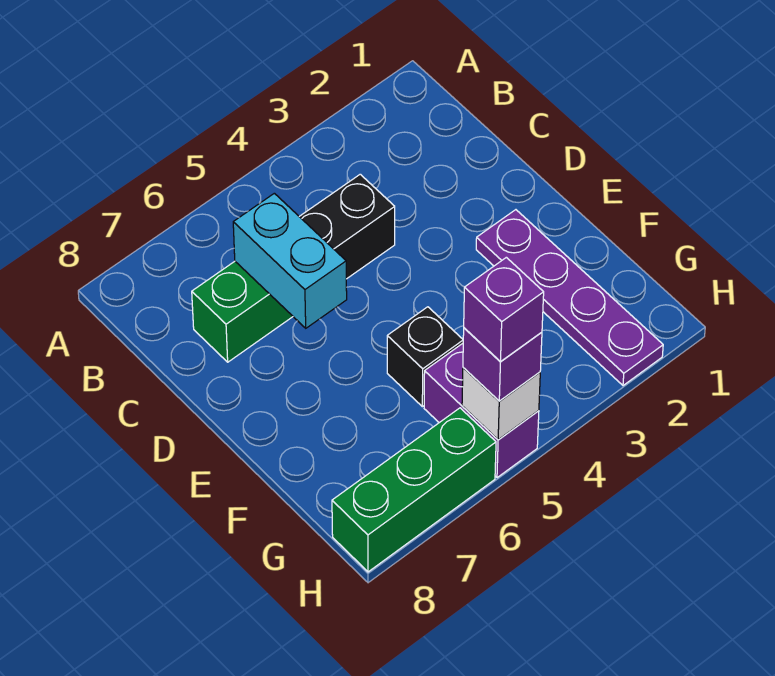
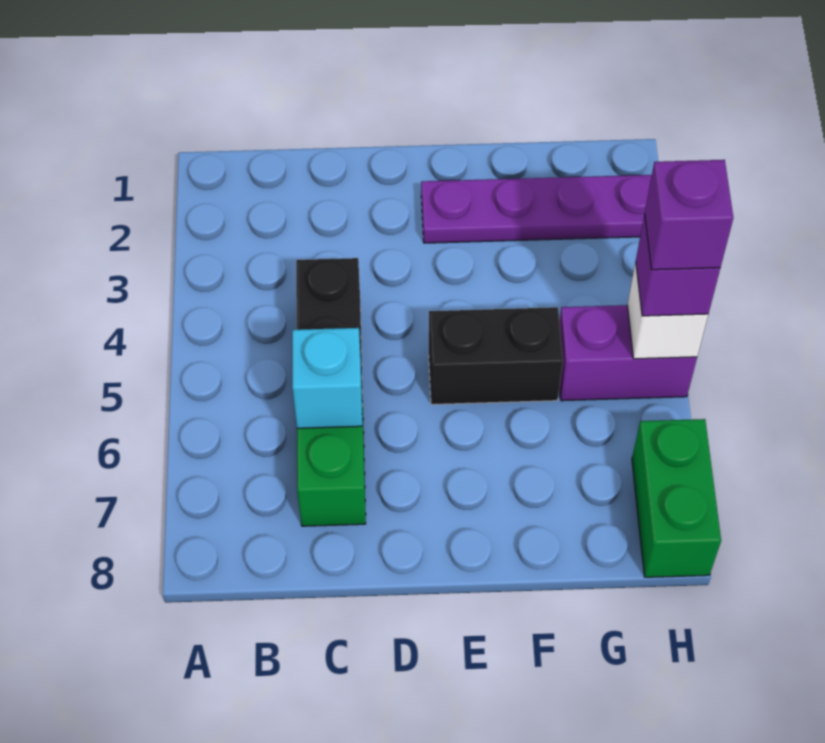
cyan 1x2 brick [233,193,347,328] -> cyan 1x1 brick [292,328,362,428]
black 1x1 brick [387,307,463,407] -> black 1x2 brick [429,307,563,405]
green 1x3 brick [332,408,496,572] -> green 1x2 brick [632,419,721,577]

